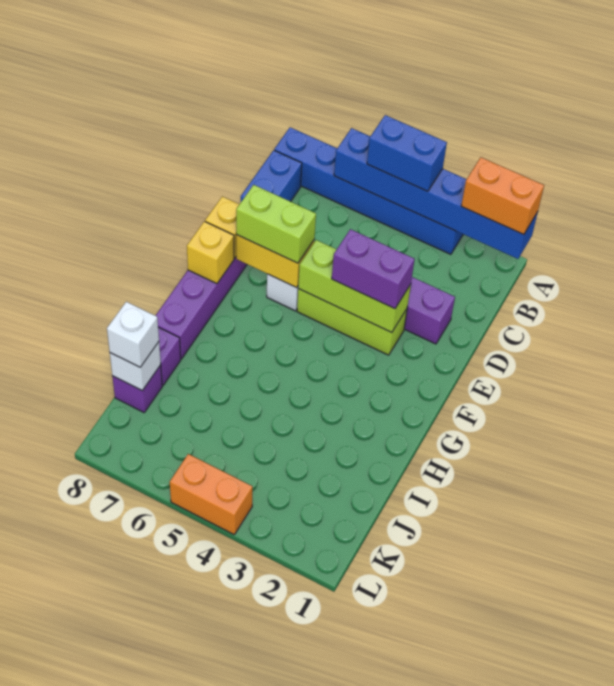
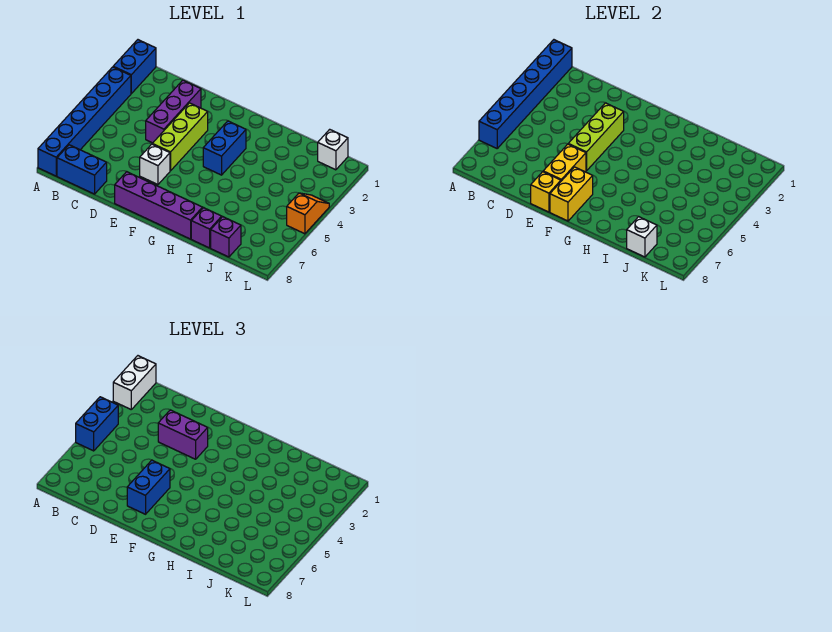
none -> blue 1x2 brick [113,40,156,93]
orange 1x2 brick [461,157,544,235] -> white 1x2 brick [113,356,156,409]
purple 1x2 brick [332,229,415,309] -> purple 1x2 brick turned to [158,410,208,459]
lime 1x2 brick [236,185,316,263] -> blue 1x2 brick [127,460,170,514]
yellow 1x1 brick [187,221,234,284] -> yellow 1x2 brick [550,167,593,221]
none -> blue 1x2 brick [203,121,246,175]
white 1x1 brick [107,302,159,367] -> white 1x1 brick moved to [318,129,348,170]
orange 1x2 brick [170,454,253,534] -> orange 1x2 slope [287,193,329,234]

